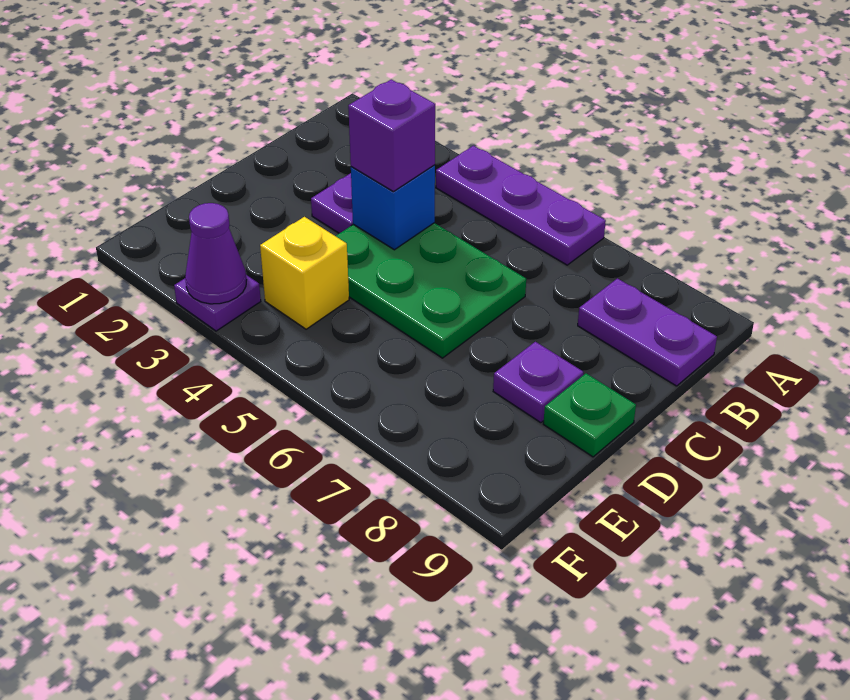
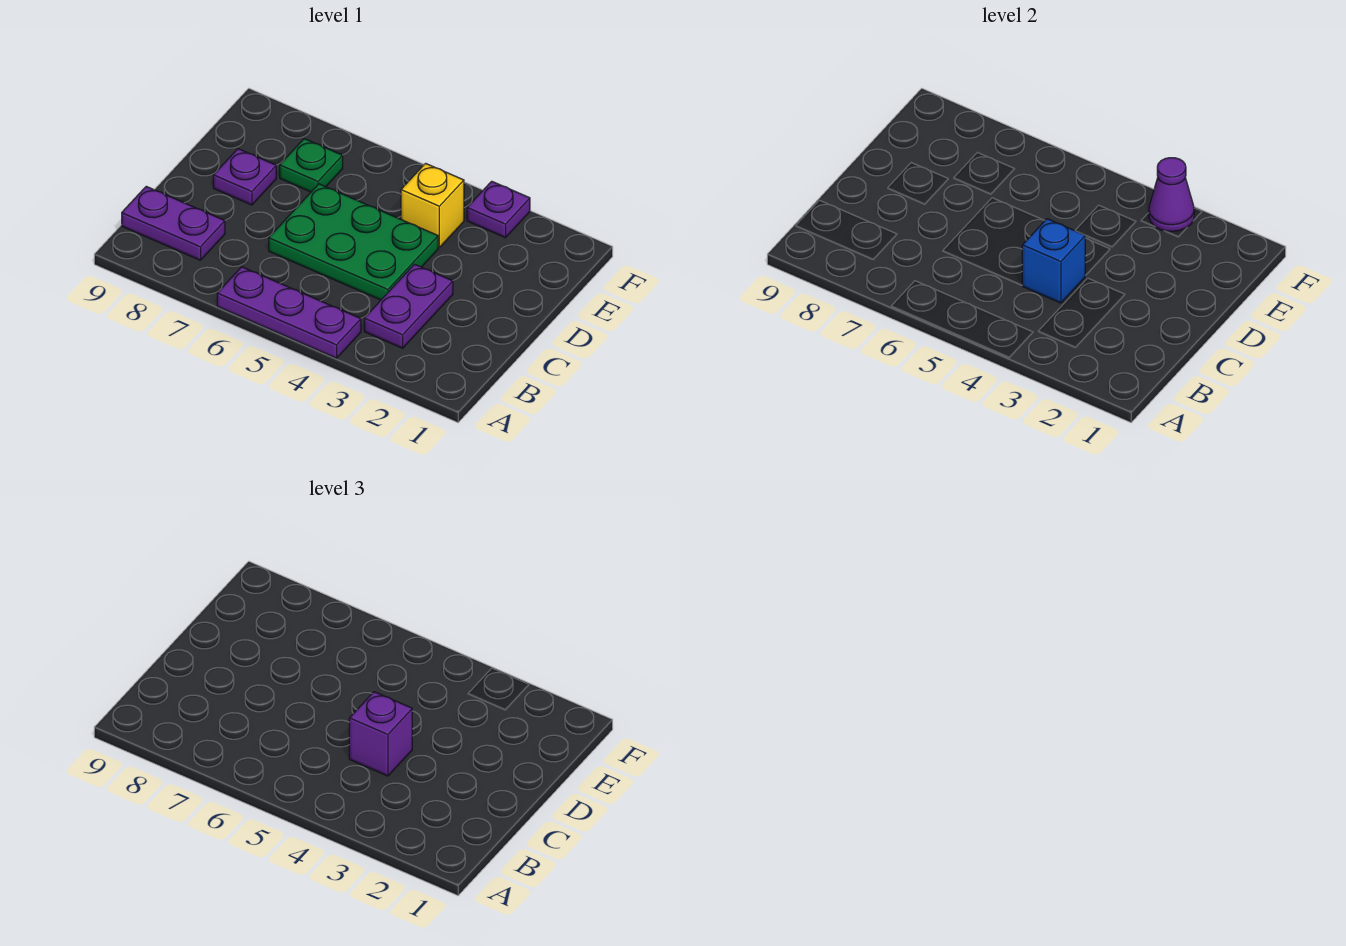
green 1x1 plate [543,373,636,457] -> green 1x1 plate moved to [280,139,343,192]

